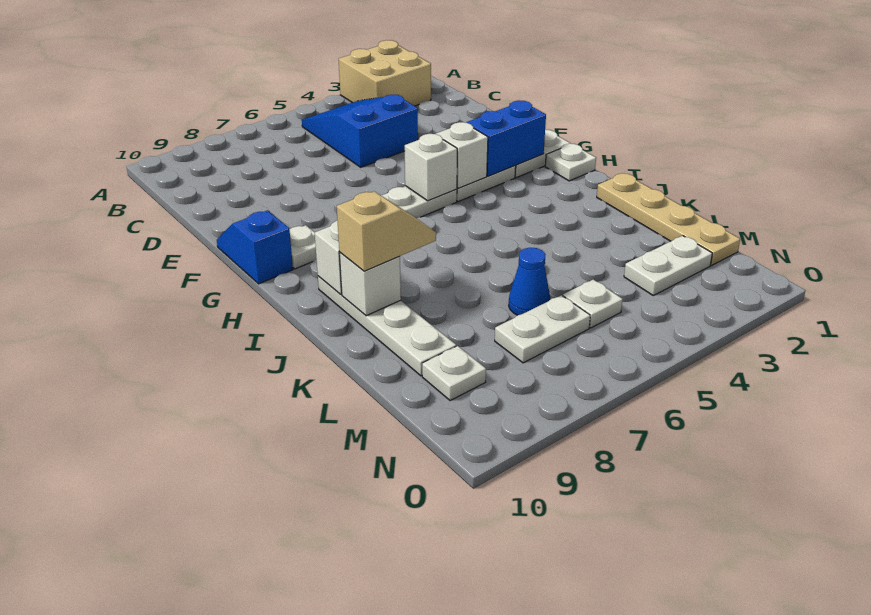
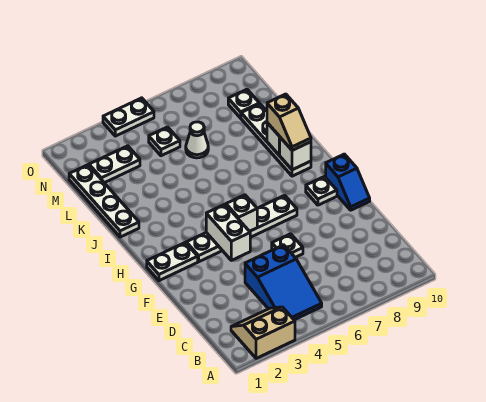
tan 2x2 brick [339,40,431,106] -> tan 2x2 slope [231,307,295,358]
blue 1x2 brick [466,101,546,176] -> none
white 1x1 brick [436,122,488,188] -> white 1x2 brick [206,204,250,260]
white 1x1 plate [545,143,596,181] -> white 1x1 plate moved to [272,234,303,257]
tan 1x4 plate [597,173,740,265] -> white 1x4 plate [69,165,139,237]
tan 1x2 slope [337,191,436,271] -> tan 1x2 slope turned to [267,94,311,150]
blue 1x1 cone [509,248,550,315] -> white 1x1 cone [186,122,208,158]
white 1x2 plate [495,295,590,363] -> white 1x2 plate moved to [103,98,154,136]

